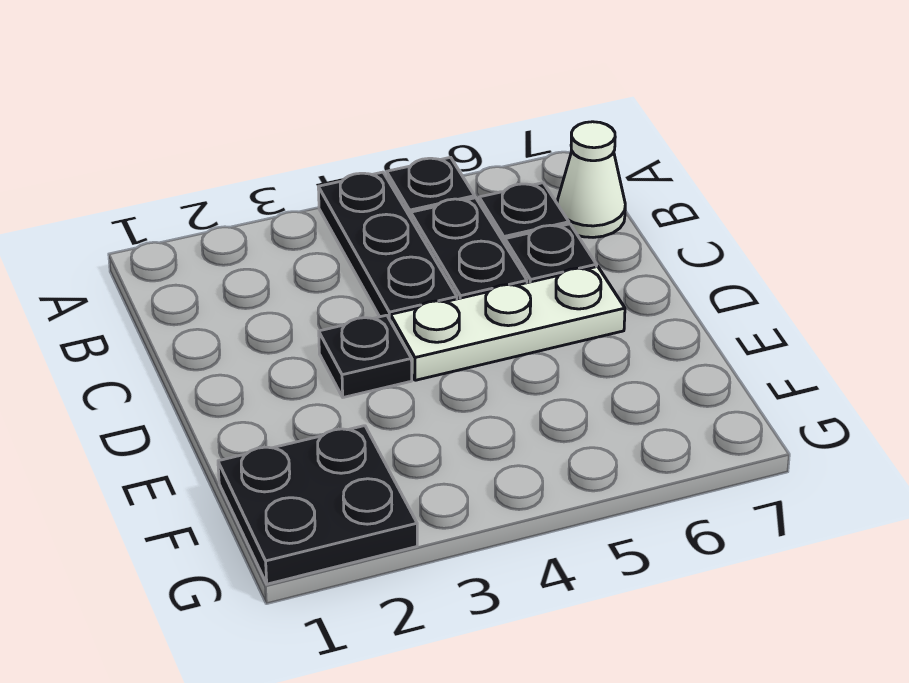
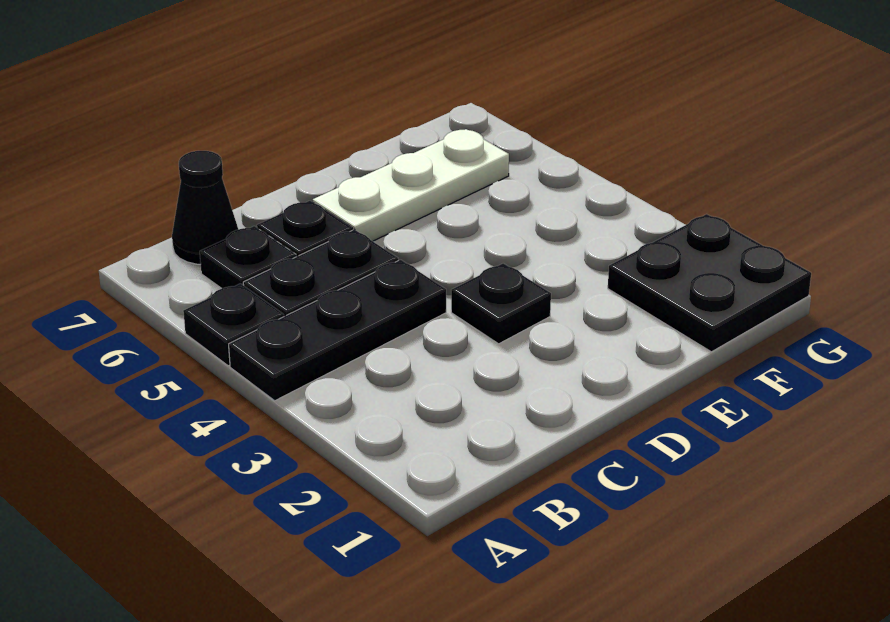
white 1x1 cone [557,122,625,237] -> black 1x1 cone [172,151,238,264]
white 1x3 plate [391,267,625,380] -> white 1x3 plate turned to [313,129,509,241]

